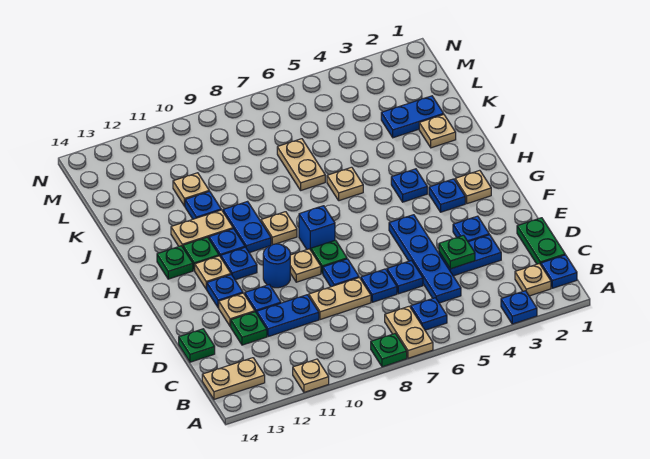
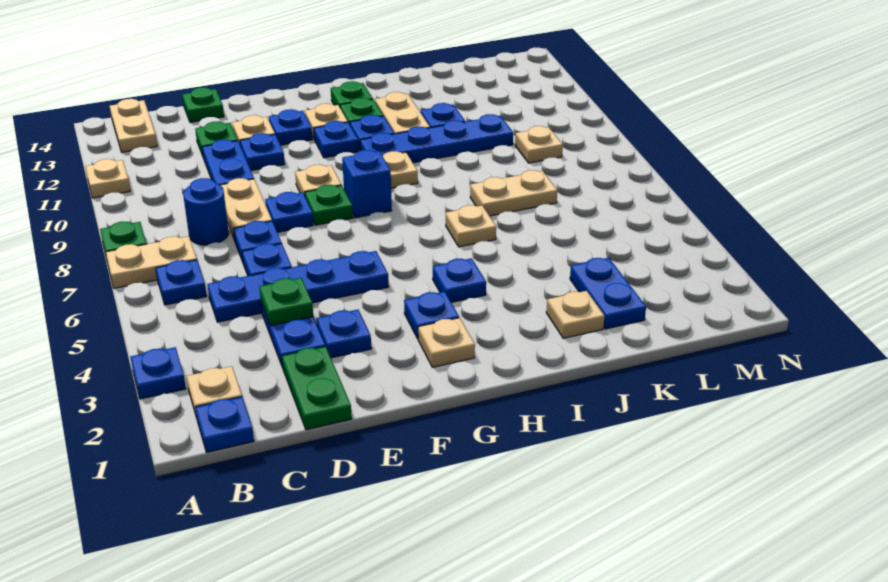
green 1x2 plate [517,218,565,265] -> green 1x2 plate turned to [282,346,352,430]
blue 1x1 round brick [263,244,290,288] -> blue 1x1 round brick moved to [183,178,229,245]
blue 1x2 plate [223,201,271,253] -> blue 1x4 plate [360,114,513,163]
tan 1x1 plate [173,173,209,206] -> tan 1x1 plate moved to [515,126,563,163]

